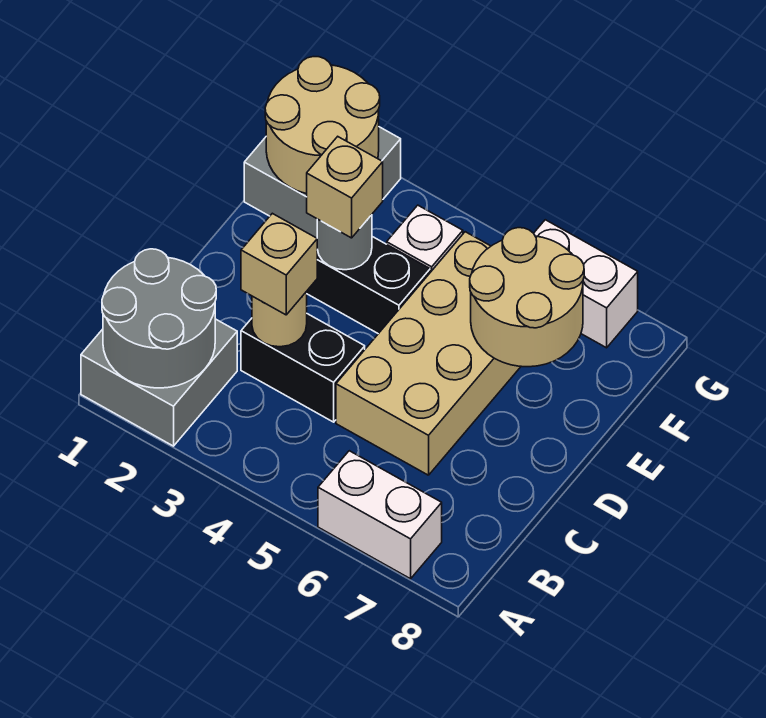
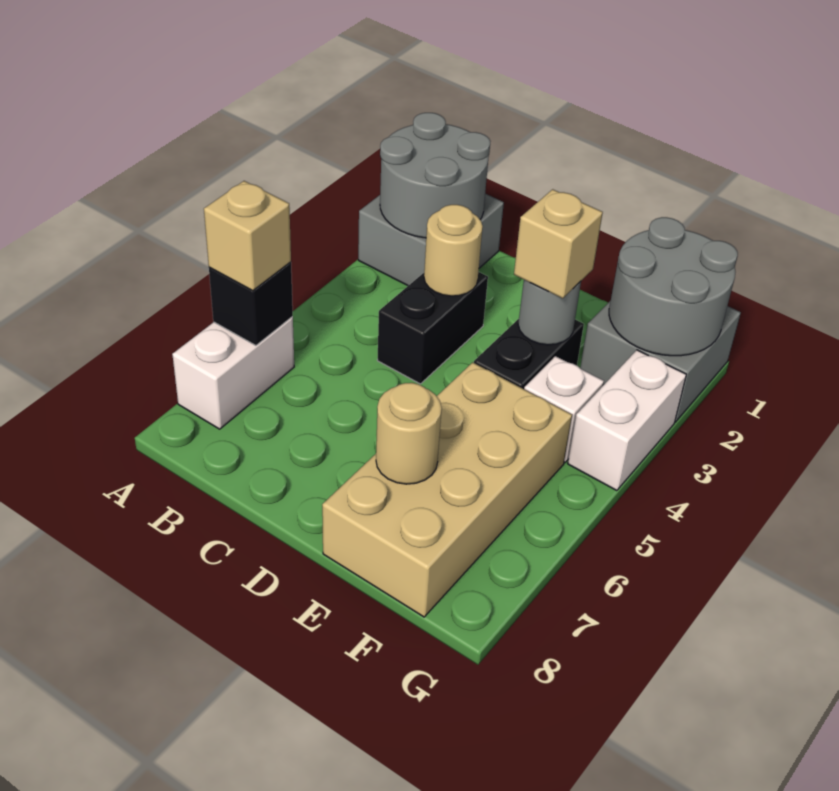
none -> black 1x1 brick [209,262,293,345]
tan 1x1 brick [241,213,317,315] -> tan 1x1 brick moved to [204,181,291,291]
tan 2x4 brick [336,232,521,475] -> tan 2x4 brick turned to [322,362,572,617]
tan 2x2 round brick [470,228,584,367] -> tan 1x1 round brick [376,383,442,484]
tan 2x2 round brick [265,57,380,194] -> grey 2x2 round brick [609,217,738,356]
white 1x2 brick [534,220,638,348] -> white 1x2 brick moved to [568,350,686,491]

